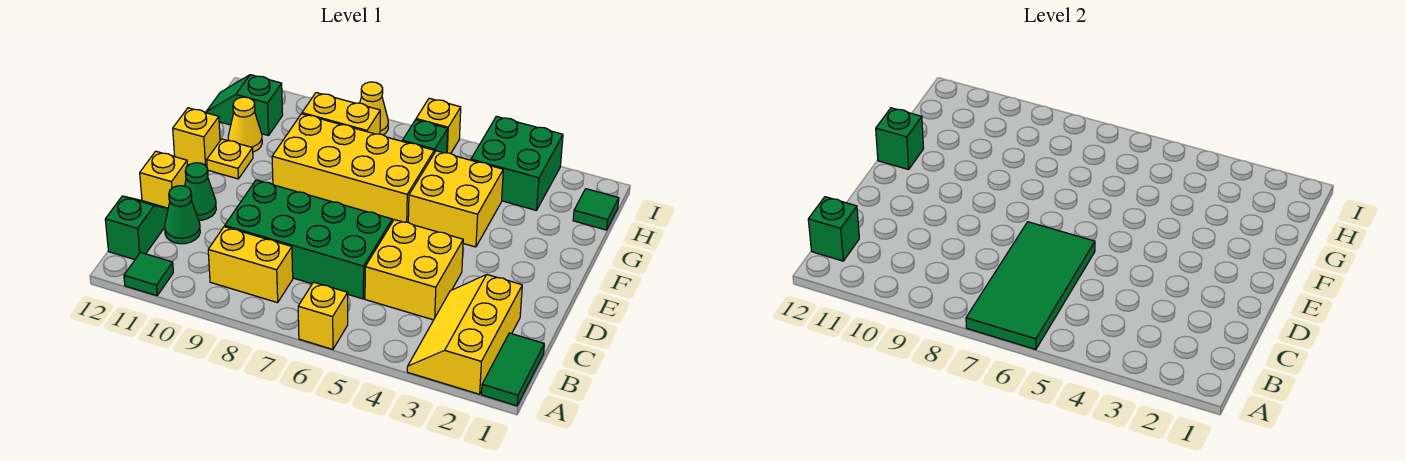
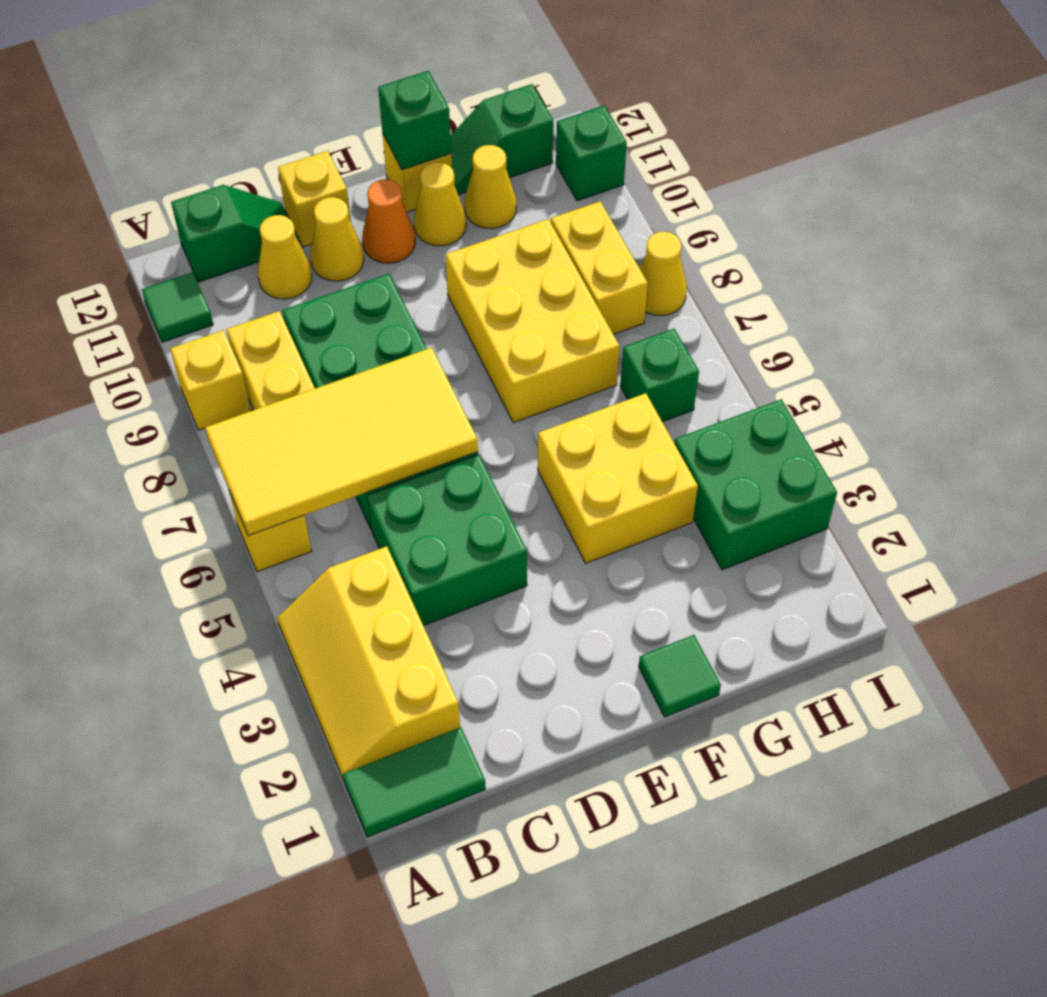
yellow 2x3 slope [407,275,522,394] -> yellow 2x3 slope turned to [277,546,460,781]
green 2x4 tile [966,222,1095,349] -> yellow 2x4 tile [205,348,478,535]
green 1x1 brick [808,197,859,261] -> green 1x1 brick moved to [556,105,627,201]
yellow 2x2 brick [365,220,463,320] -> green 2x2 brick [367,454,527,626]
green 1x1 cone [165,186,200,244] -> yellow 1x1 cone [258,215,312,299]
green 1x1 cone [185,163,216,220] -> yellow 1x1 cone [310,197,364,281]
none -> orange 1x1 cone [362,180,415,263]
yellow 2x4 brick [272,114,434,222] -> yellow 2x3 brick [446,219,619,423]
yellow 1x1 plate [207,139,253,179] -> yellow 1x1 cone [414,162,466,246]
green 1x1 tile [573,189,619,230] -> green 1x1 tile moved to [639,635,721,717]
green 1x2 slope [206,75,283,136] -> green 1x2 slope turned to [450,84,553,195]
yellow 1x1 brick [416,98,461,153] -> yellow 1x1 brick moved to [170,330,251,430]

